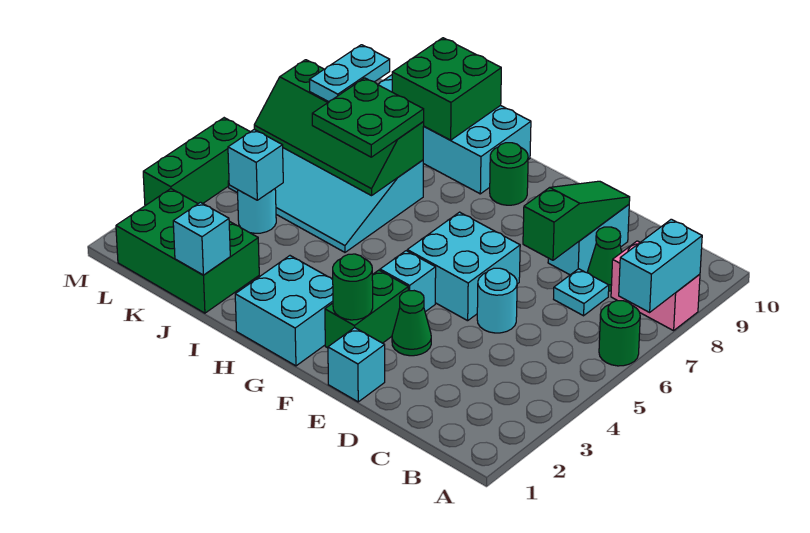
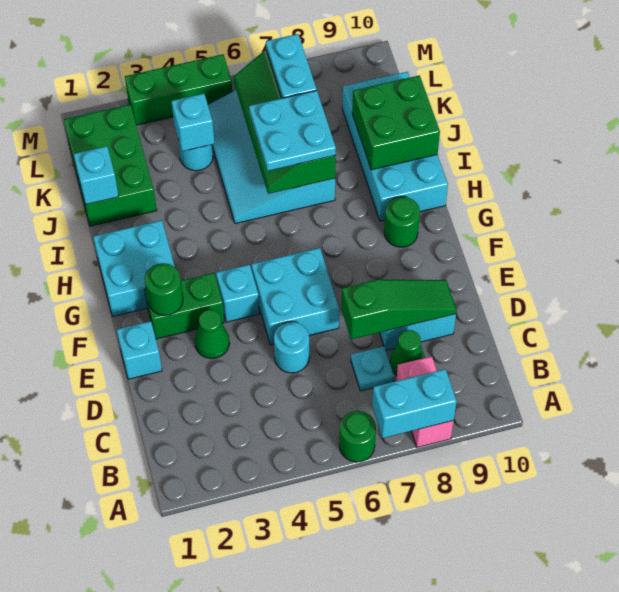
green 2x2 plate [312,78,424,157] -> cyan 2x2 plate [249,91,336,171]
cyan 1x2 plate [309,45,390,102] -> cyan 1x2 plate turned to [266,34,317,98]

